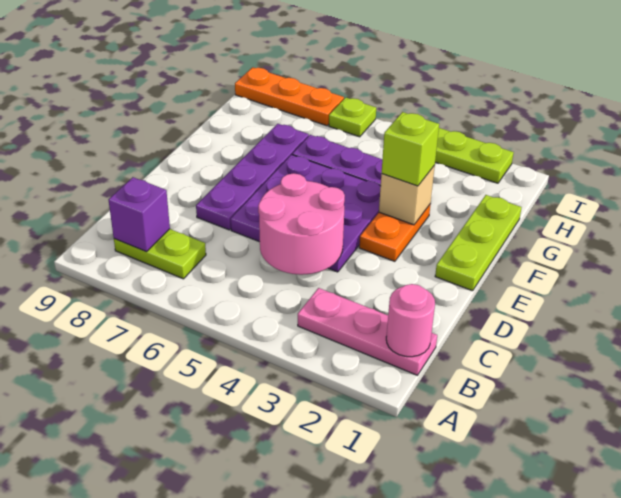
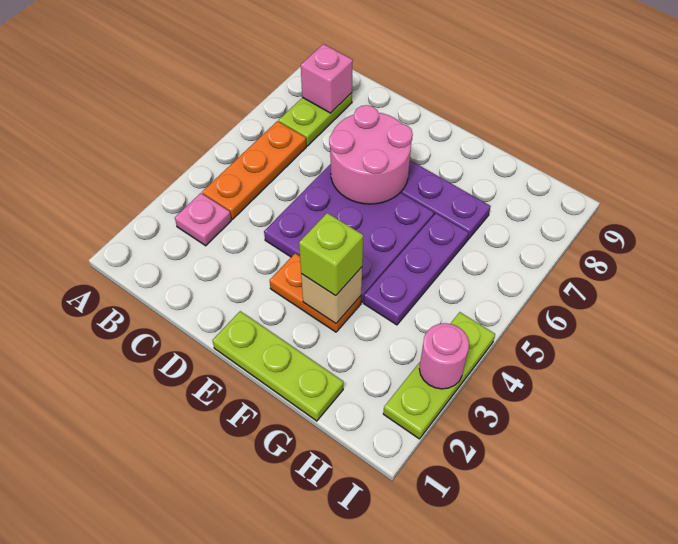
pink 1x3 plate [298,288,437,375] -> pink 1x1 plate [175,193,231,246]
pink 1x1 round brick [386,284,435,357] -> pink 1x1 round brick moved to [419,323,469,389]
purple 1x1 brick [109,177,170,252] -> pink 1x1 brick [301,44,353,113]
pink 2x2 round brick [258,173,345,275] -> pink 2x2 round brick moved to [329,105,413,204]
lime 1x1 plate [329,98,376,137] -> none
orange 1x3 plate [235,67,344,126] -> orange 1x3 plate moved to [202,121,306,219]

